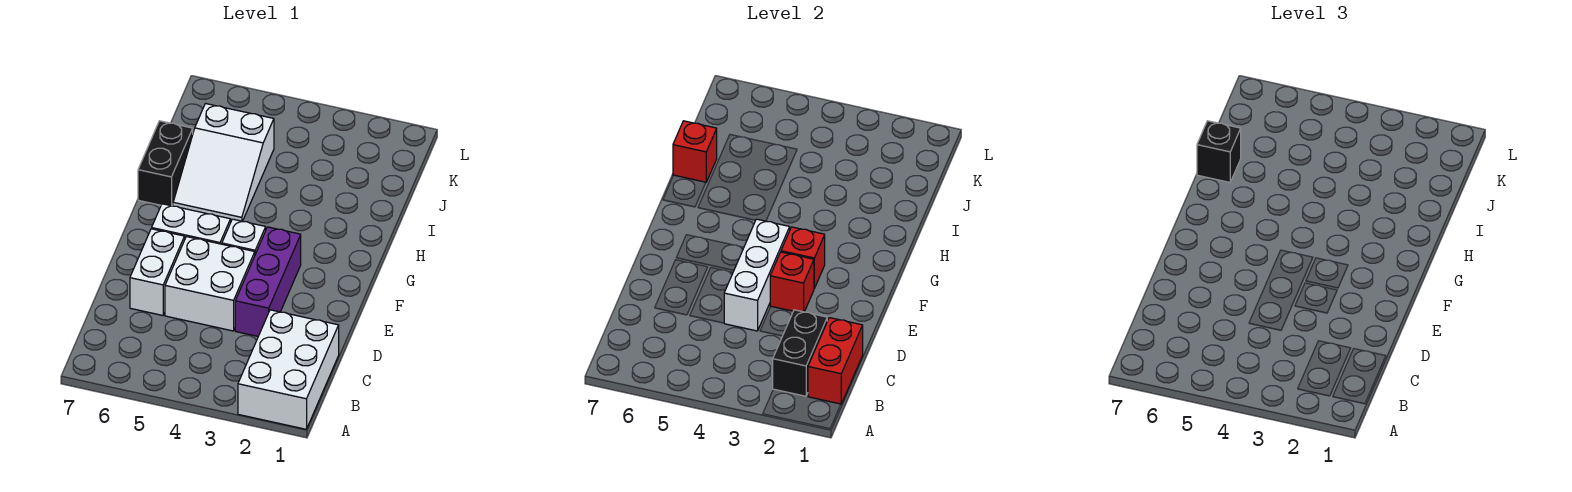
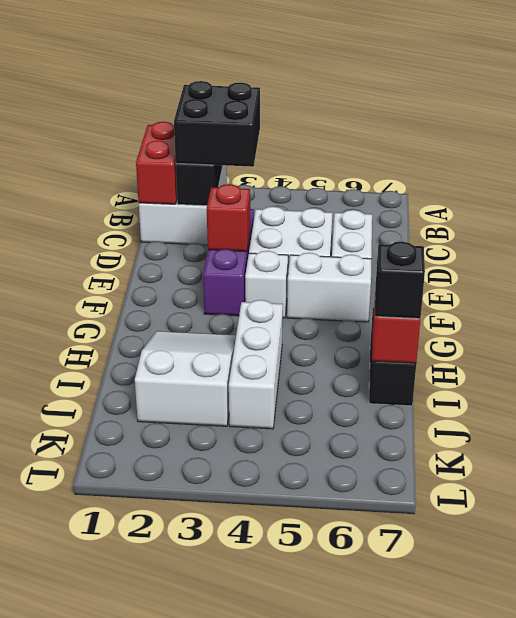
none -> black 2x2 brick [174,81,260,167]
white 1x3 brick [724,219,790,331] -> white 1x3 brick moved to [229,300,283,429]
red 1x1 brick [781,227,825,288] -> none
white 2x3 slope [173,104,274,221] -> white 2x3 slope moved to [135,331,236,426]

